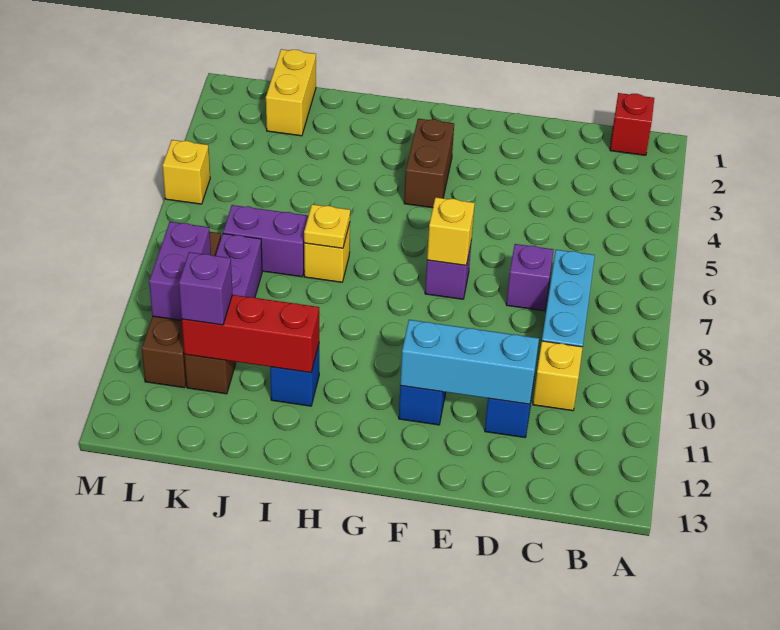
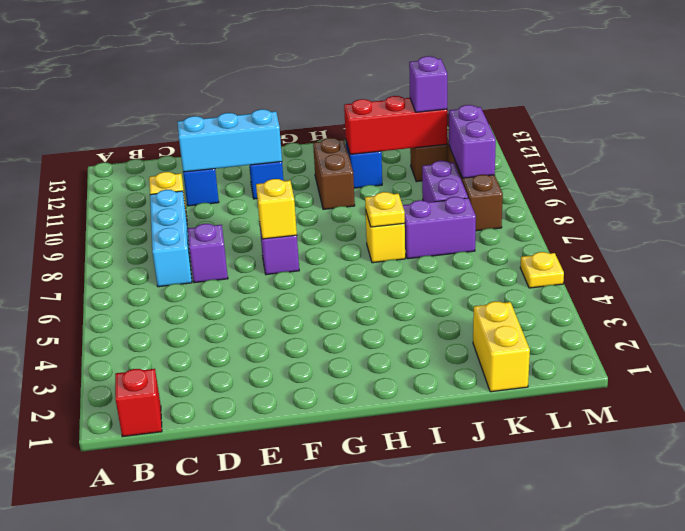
brown 1x2 brick [404,119,454,208] -> brown 1x2 brick moved to [313,138,355,209]
yellow 1x1 brick [162,140,210,204] -> yellow 1x1 plate [520,252,564,288]

